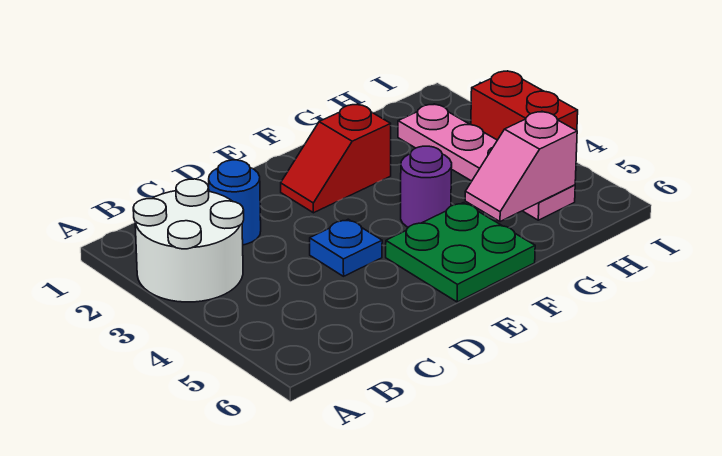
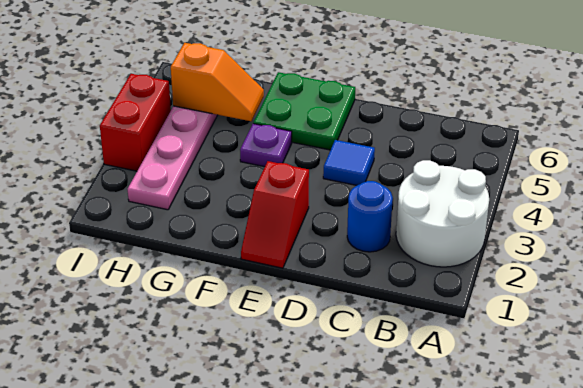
blue 1x1 plate [310,219,382,276] -> blue 1x1 tile [323,140,375,185]
red 1x2 slope [281,104,391,213] -> red 1x2 slope turned to [241,161,309,268]
purple 1x1 round brick [401,146,452,227] -> purple 1x1 plate [240,124,292,167]
pink 1x2 slope [465,111,577,222] -> orange 1x2 slope [171,43,264,121]

